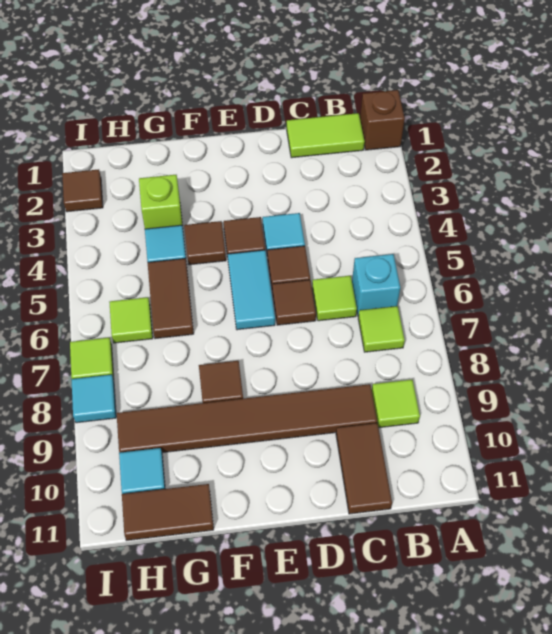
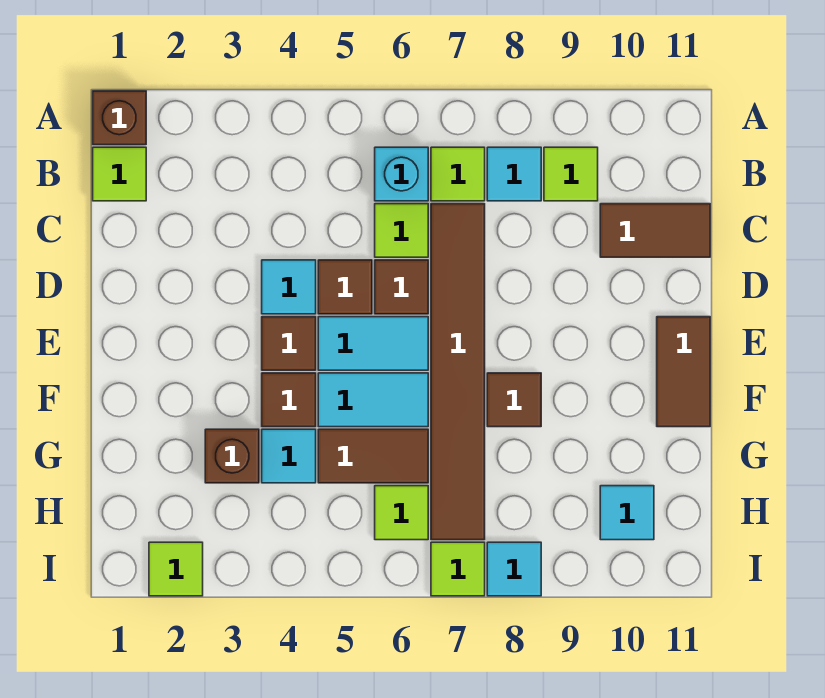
lime 1x2 tile [287,113,365,158] -> lime 1x1 tile [93,147,146,201]
none -> cyan 1x1 tile [487,147,541,201]
brown 1x6 tile [117,384,377,453] -> brown 1x6 tile moved to [431,204,485,540]
none -> cyan 1x2 tile [318,373,428,427]
lime 1x1 brick [139,175,182,229] -> brown 1x1 brick [205,429,259,483]
brown 1x2 tile [122,484,214,540] -> brown 1x2 tile moved to [657,317,710,427]
brown 1x1 tile [62,169,103,212] -> lime 1x1 tile [149,542,203,596]

